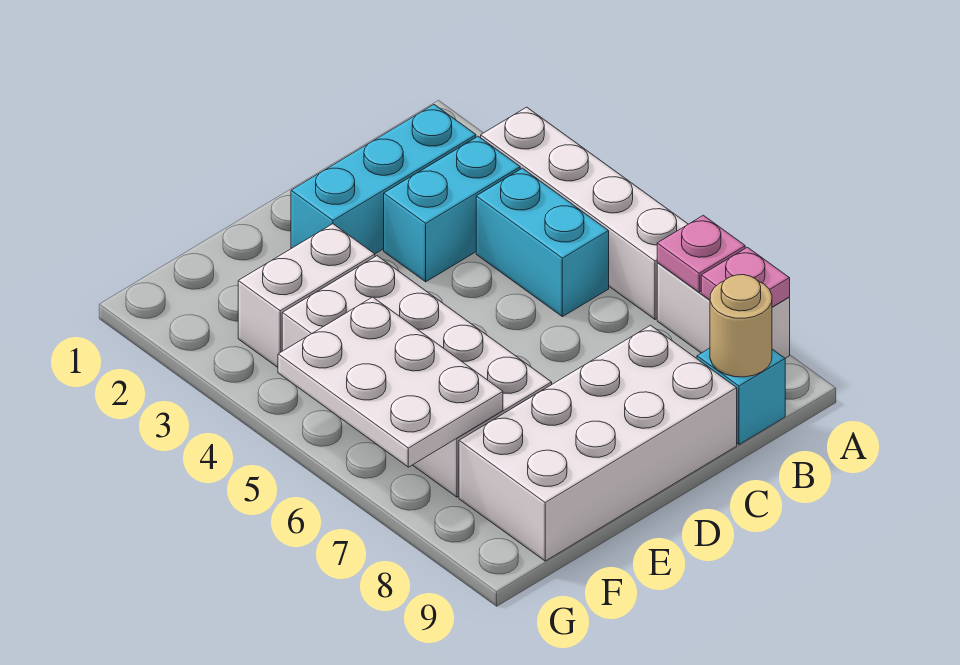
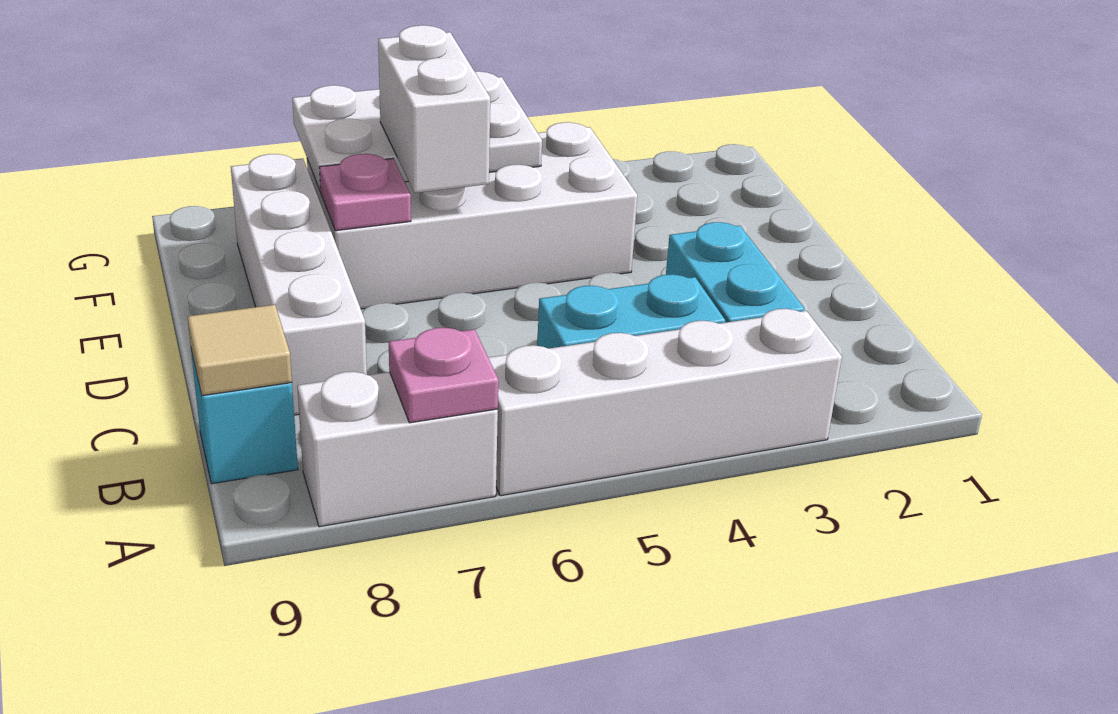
pink 1x1 plate [701,247,790,307] -> pink 1x1 plate moved to [319,154,411,231]
cyan 1x3 brick [291,105,476,254] -> none
tan 1x1 round brick [710,275,772,377] -> tan 1x1 tile [187,305,292,396]
white 2x4 brick [459,325,737,561] -> white 1x4 brick [231,154,367,415]
white 1x2 brick [238,224,375,367] -> white 1x2 brick moved to [378,25,490,193]

